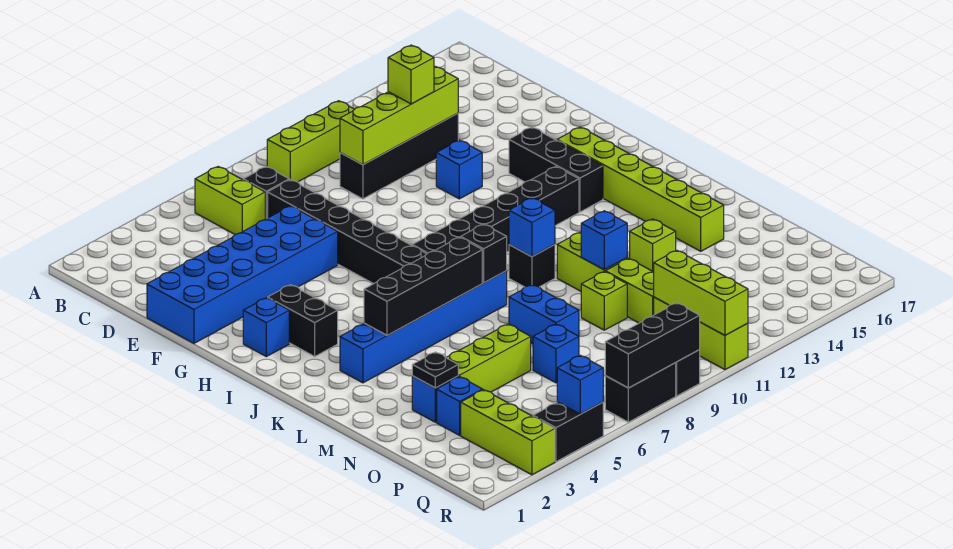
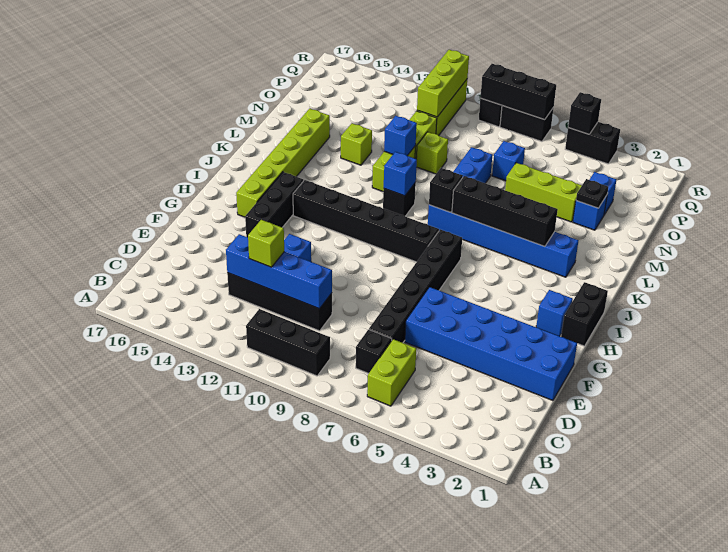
lime 1x3 brick [267,101,354,182] -> black 1x3 brick [246,309,330,376]
lime 1x4 brick [340,66,458,165] -> blue 1x4 brick [226,234,332,309]
black 1x2 brick [268,285,338,356] -> black 1x2 brick moved to [561,282,608,346]
lime 1x3 brick [461,390,555,475] -> none
blue 1x1 brick [557,355,603,414] -> black 1x1 brick [568,92,601,134]

